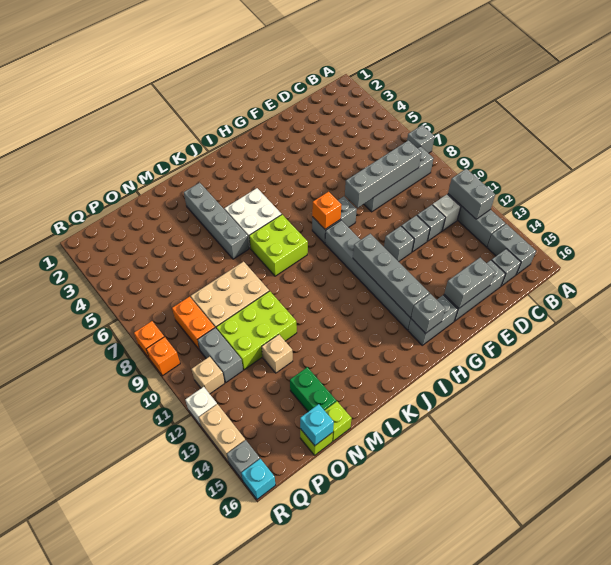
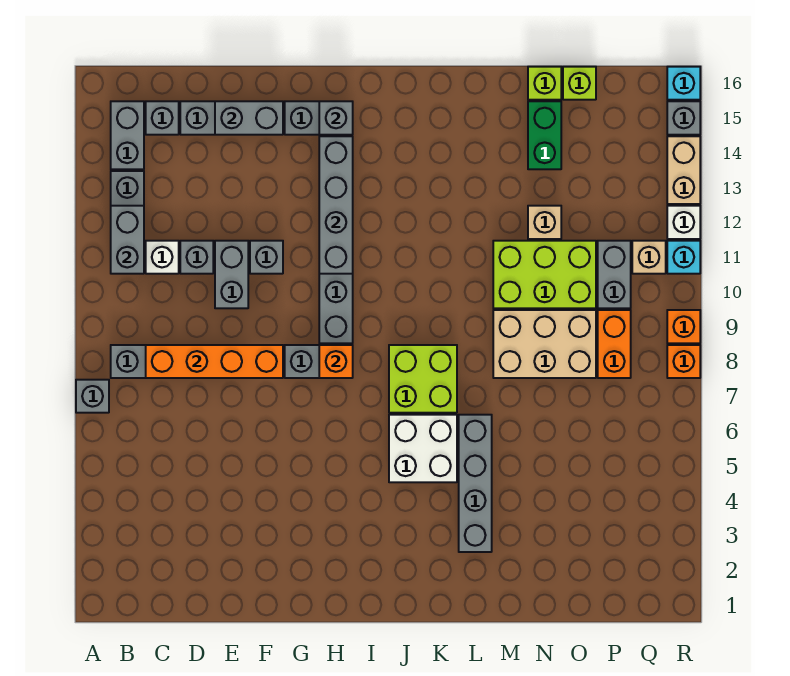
grey 1x4 brick [345,140,422,208] -> orange 1x4 brick [146,345,283,378]
grey 1x1 brick [401,215,430,252] -> grey 1x2 brick [215,241,248,308]
cyan 1x1 brick [300,404,334,446] -> cyan 1x1 brick moved to [667,241,700,274]

